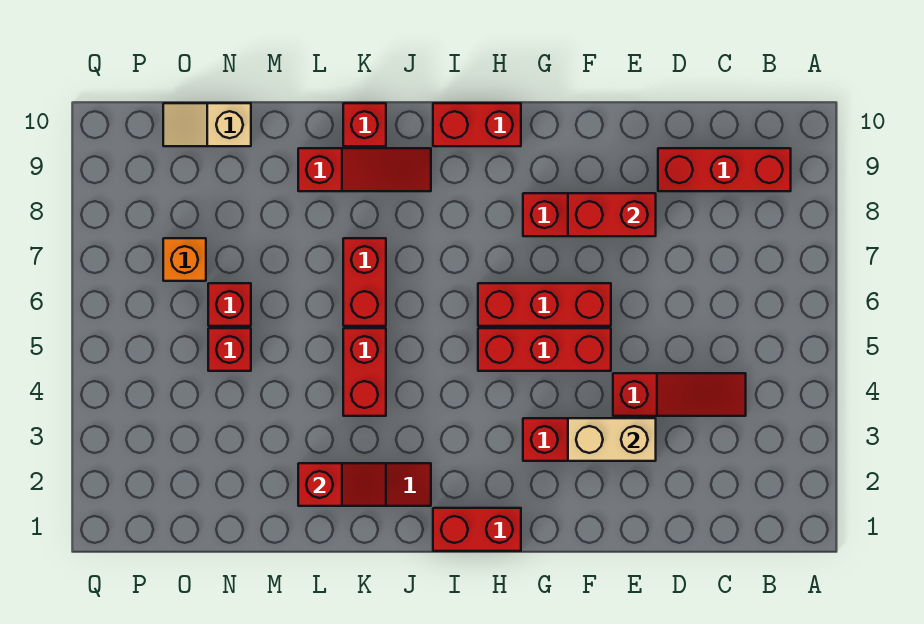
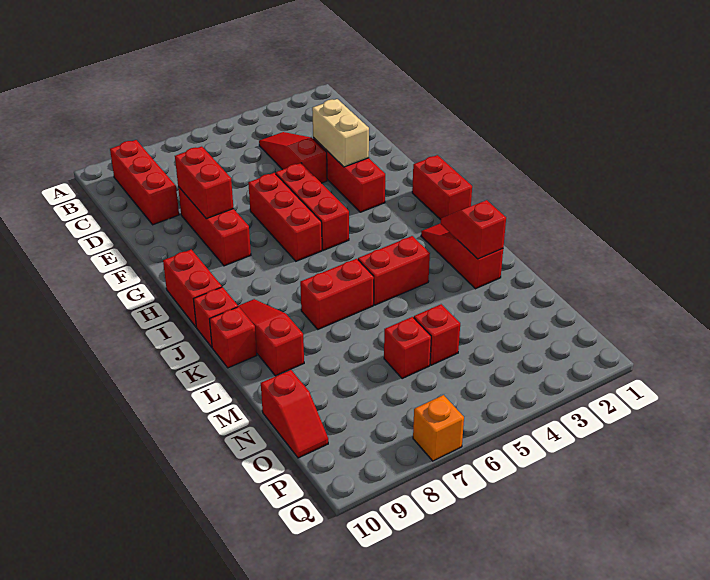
none -> red 1x1 brick [194,287,238,347]
tan 1x2 slope [163,103,251,146] -> red 1x2 slope [261,370,328,458]
orange 1x1 brick [163,238,206,281] -> orange 1x1 brick moved to [413,395,464,461]

